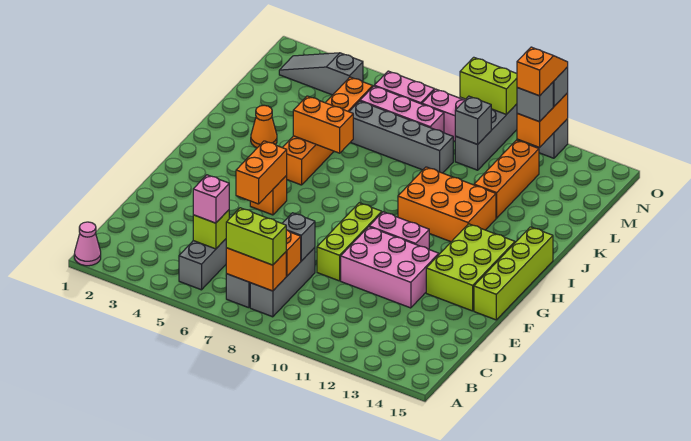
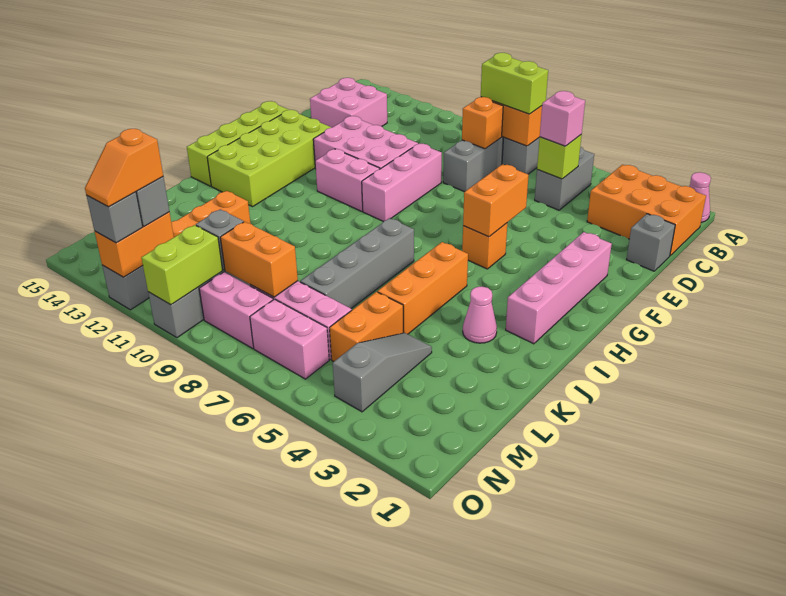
none -> pink 2x2 brick [310,78,387,128]
grey 1x1 brick [282,213,315,261] -> grey 1x1 brick moved to [626,214,675,271]
lime 1x3 brick [317,203,382,281] -> pink 1x3 brick [362,144,442,222]
none -> pink 1x4 brick [506,232,612,344]
lime 2x3 brick [426,224,515,311] -> lime 2x4 brick [207,110,331,207]
orange 2x3 brick [398,167,496,242] -> orange 2x3 brick moved to [587,165,706,256]
orange 1x1 cone [251,105,277,148] -> pink 1x1 cone [463,287,497,343]
orange 1x2 brick [293,96,353,153] -> orange 1x2 brick moved to [220,222,298,297]
grey 1x4 brick [349,101,453,173] -> grey 1x4 brick turned to [300,218,414,308]
grey 1x3 slope [279,53,363,95] -> grey 1x3 slope turned to [333,333,432,412]
lime 1x2 brick [460,57,517,115] -> lime 1x2 brick turned to [141,225,223,305]

